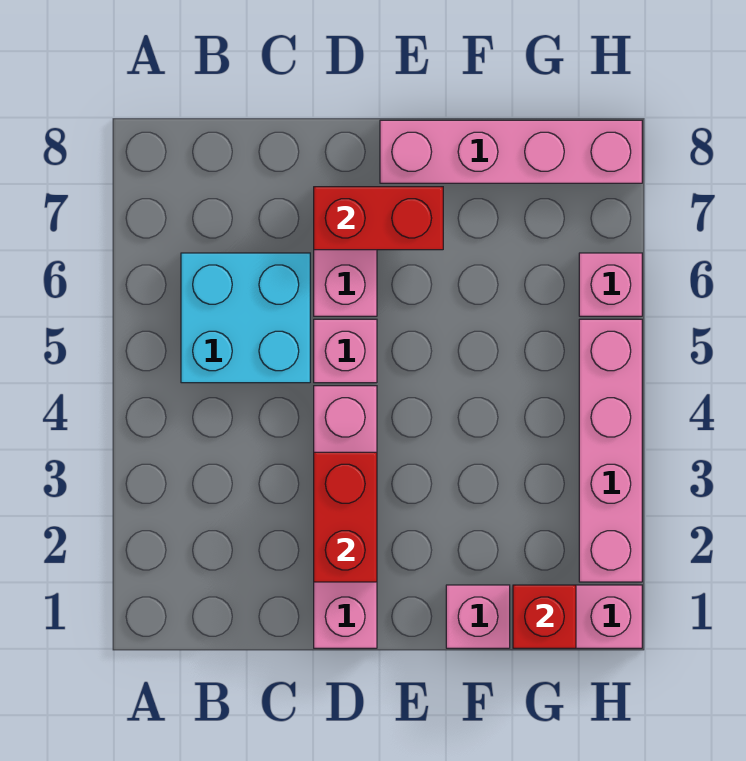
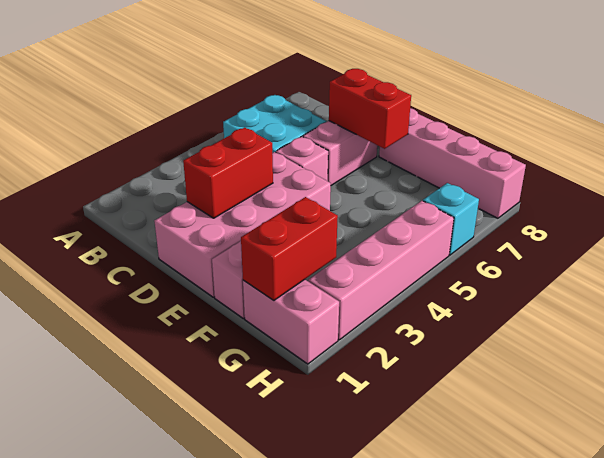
pink 1x4 brick [314,386,377,648] -> pink 2x4 brick [154,152,331,297]
red 1x1 brick [513,585,576,648] -> red 1x2 brick [241,197,338,300]
pink 1x1 brick [579,253,642,316] -> cyan 1x1 brick [423,183,479,255]

